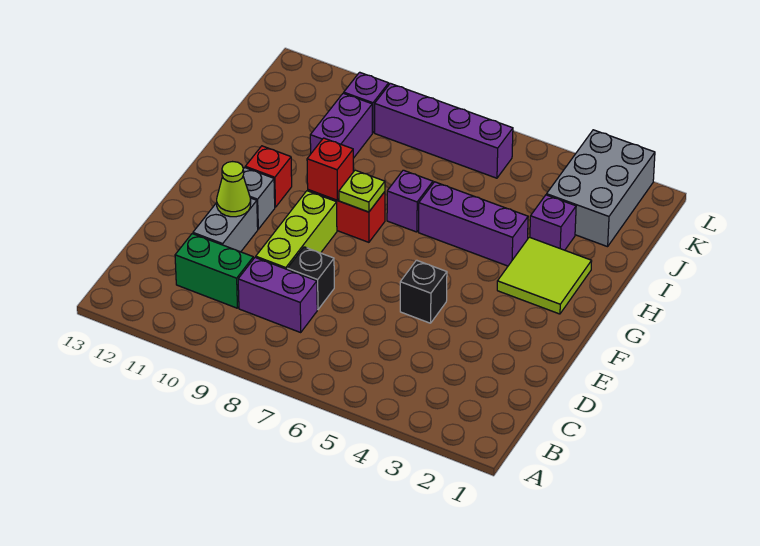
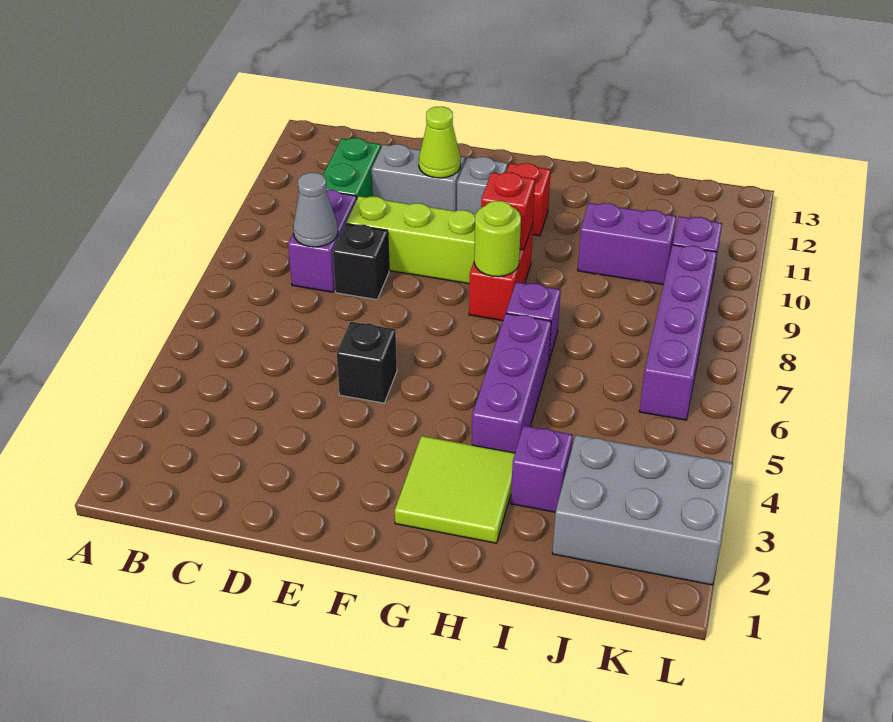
none -> grey 1x1 cone [293,173,338,247]
lime 1x1 plate [339,170,385,212] -> lime 1x1 round brick [474,201,521,277]

